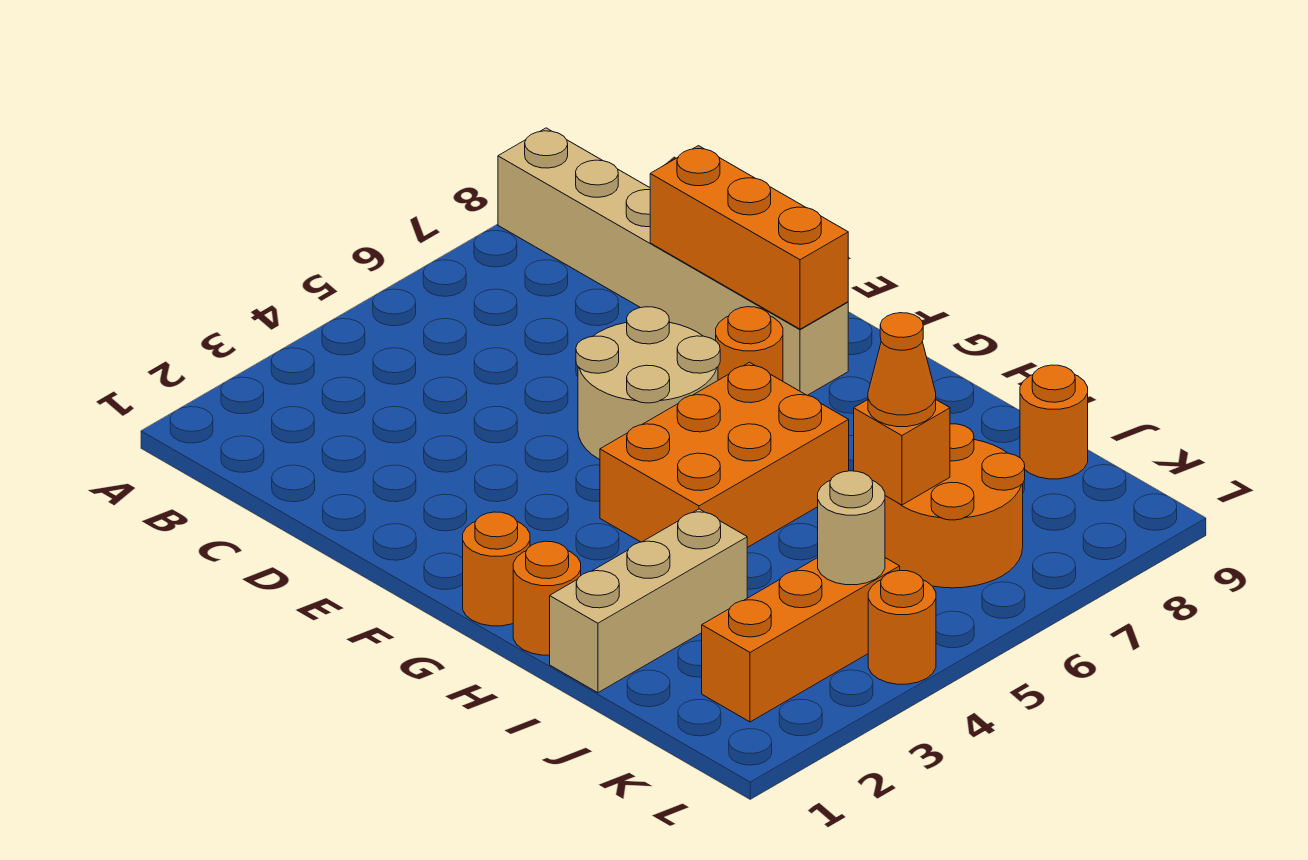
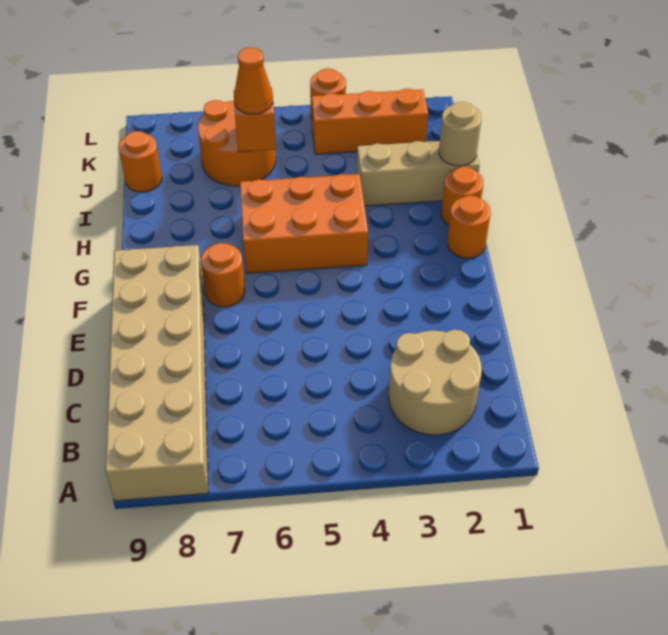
tan 1x6 brick [498,128,848,395] -> tan 2x6 brick [105,245,208,501]
orange 1x3 brick [650,146,848,329] -> none
tan 2x2 round brick [576,307,720,460] -> tan 2x2 round brick moved to [389,330,482,435]
tan 1x1 round brick [818,471,885,585] -> tan 1x1 round brick moved to [439,102,481,166]

